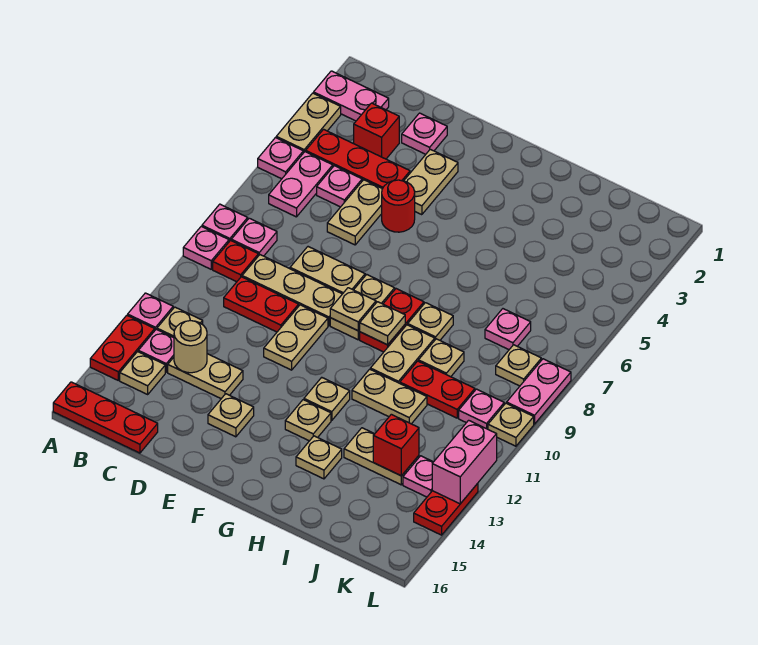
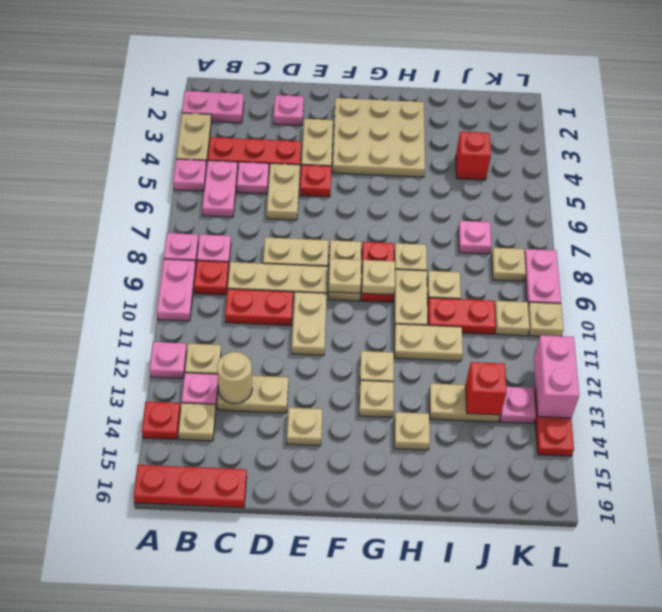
pink 1x1 plate [183,226,229,269] -> pink 1x2 plate [157,259,196,321]
red 1x2 plate [90,315,155,380] -> red 1x1 plate [142,402,180,440]
red 1x1 brick [354,103,399,159] -> red 1x1 brick moved to [456,132,491,180]
red 1x1 round brick [382,180,415,232] -> red 1x1 plate [300,165,331,197]
none -> tan 3x3 plate [332,98,425,177]
pink 1x1 plate [459,389,504,429] -> tan 1x1 plate [495,301,530,336]

